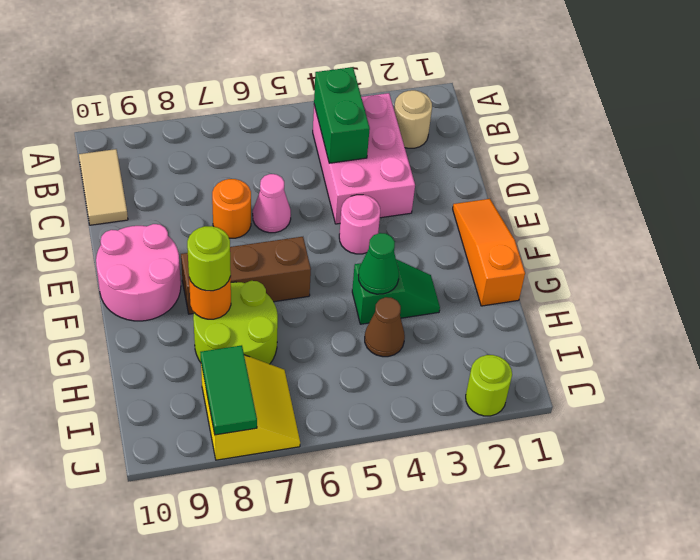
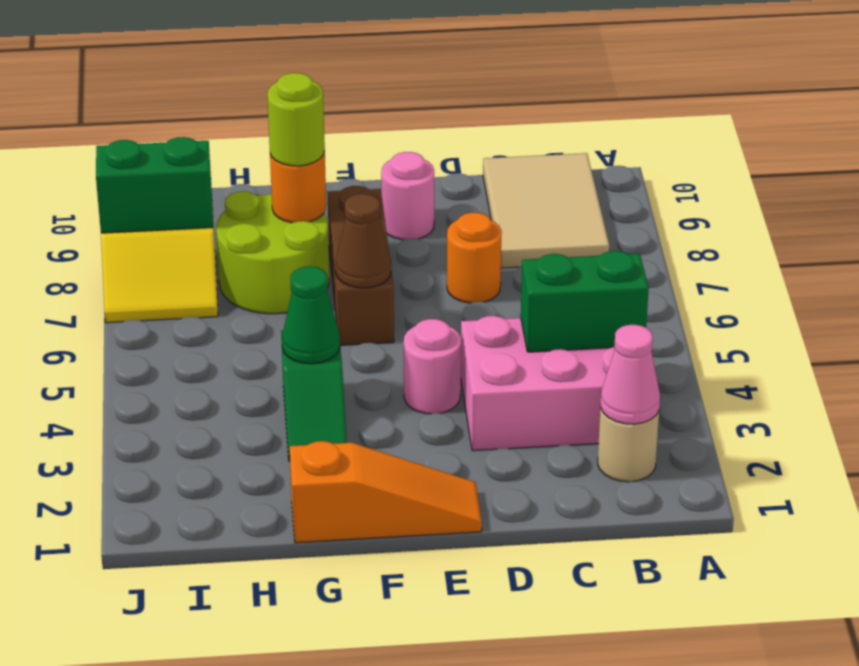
tan 1x2 tile [79,149,128,225] -> tan 2x3 tile [483,153,609,268]
pink 1x1 cone [253,174,291,233] -> pink 1x1 cone moved to [600,325,660,424]
pink 2x2 round brick [96,224,181,321] -> pink 1x1 round brick [381,152,434,240]
brown 1x1 cone [365,297,405,357] -> brown 1x1 cone moved to [336,194,391,288]
green 1x2 tile [200,345,257,435] -> green 1x2 brick [96,137,213,233]
lime 1x1 round brick [466,355,512,416] -> none

